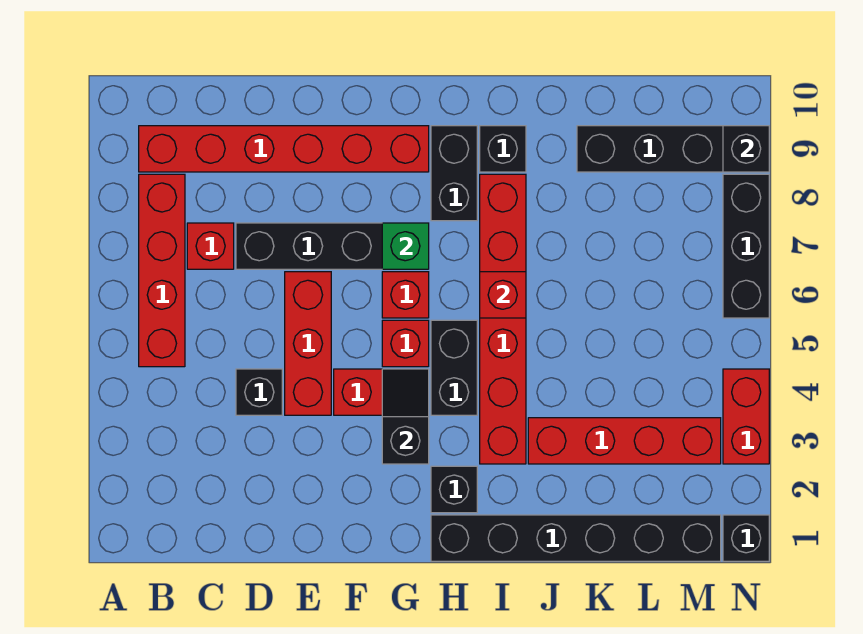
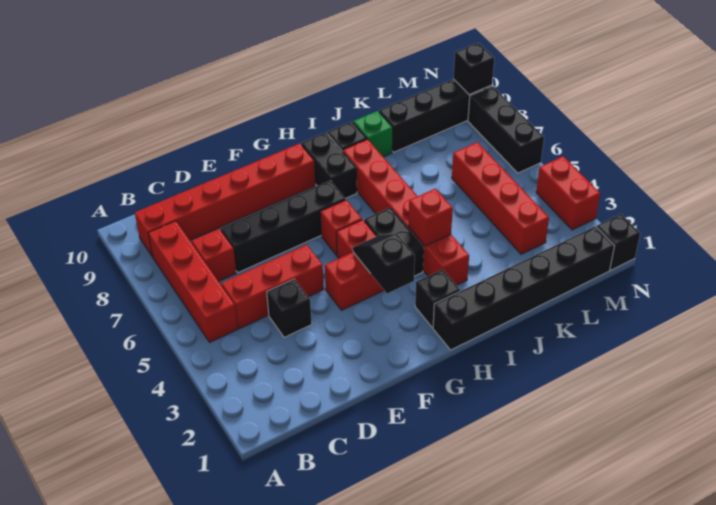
red 1x3 brick [285,272,331,415] -> red 1x3 brick turned to [221,245,324,329]
green 1x1 brick [382,223,429,269] -> green 1x1 brick moved to [353,111,393,157]
red 1x1 brick [480,272,526,318] -> red 1x1 brick moved to [408,189,453,246]
red 1x4 brick [528,418,721,464] -> red 1x4 brick turned to [452,142,549,254]

